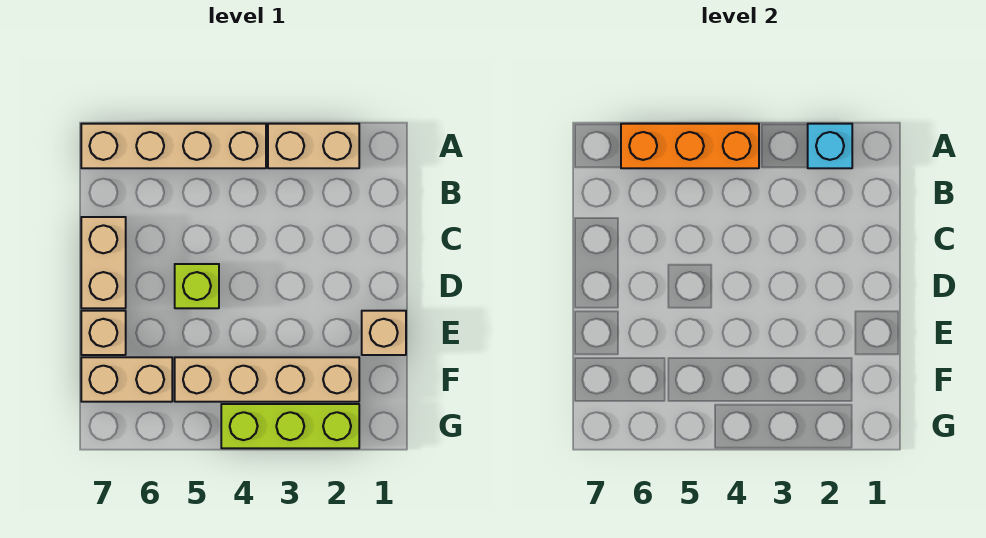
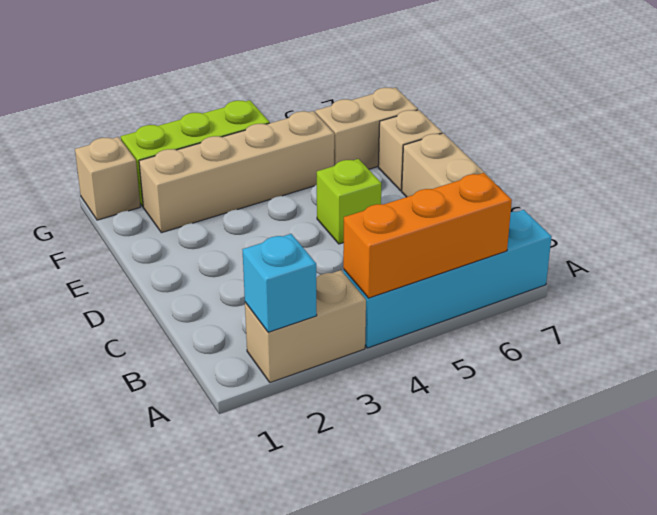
tan 1x4 brick [81,124,266,168] -> cyan 1x4 brick [343,210,552,348]
tan 1x1 brick [362,311,406,355] -> tan 1x1 brick moved to [75,137,140,220]

